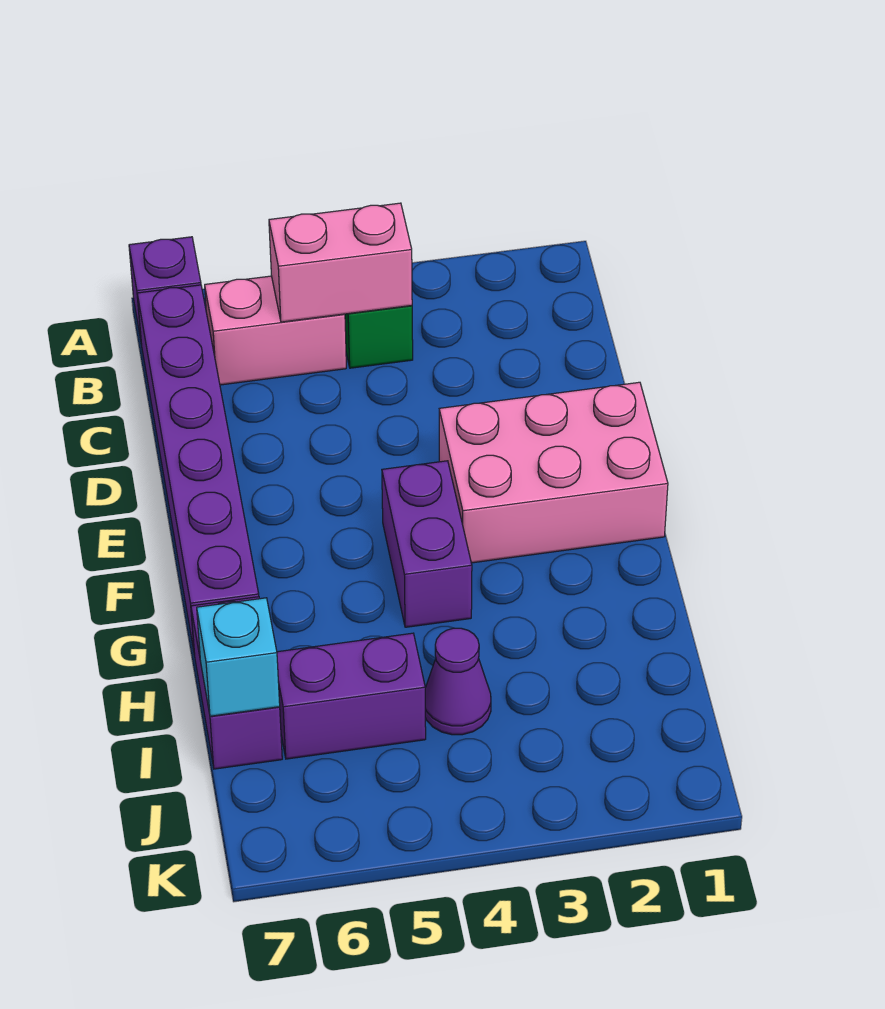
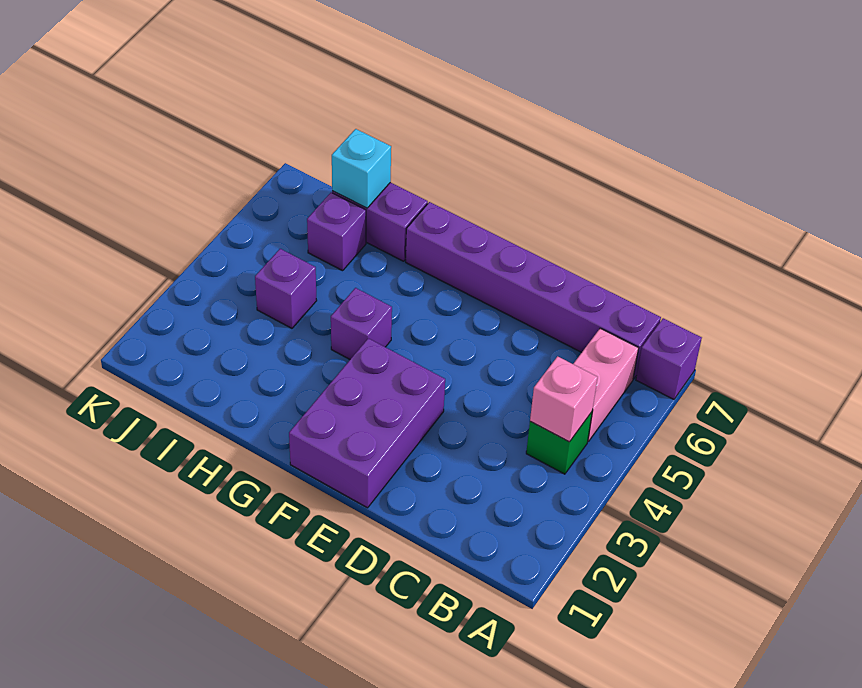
pink 1x2 brick [269,203,412,322] -> pink 1x1 brick [530,356,598,442]
pink 2x3 brick [439,382,668,563] -> purple 2x3 brick [289,338,445,508]
purple 1x2 brick [382,461,472,627] -> purple 1x1 brick [331,288,392,359]
purple 1x1 cone [425,628,491,735] -> purple 1x1 brick [255,249,317,328]
purple 1x2 brick [277,633,426,759] -> purple 1x1 brick [307,192,366,271]

